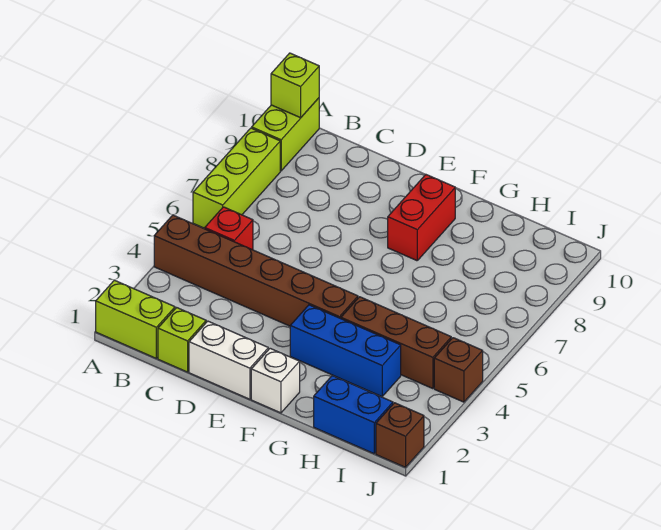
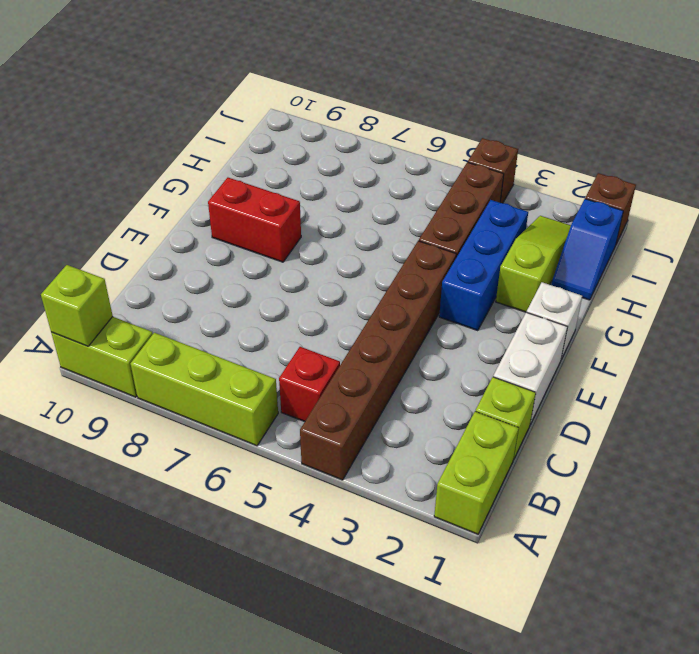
none -> lime 1x3 slope [496,216,571,312]
blue 1x2 brick [314,376,393,454] -> blue 1x2 slope [551,199,623,300]

